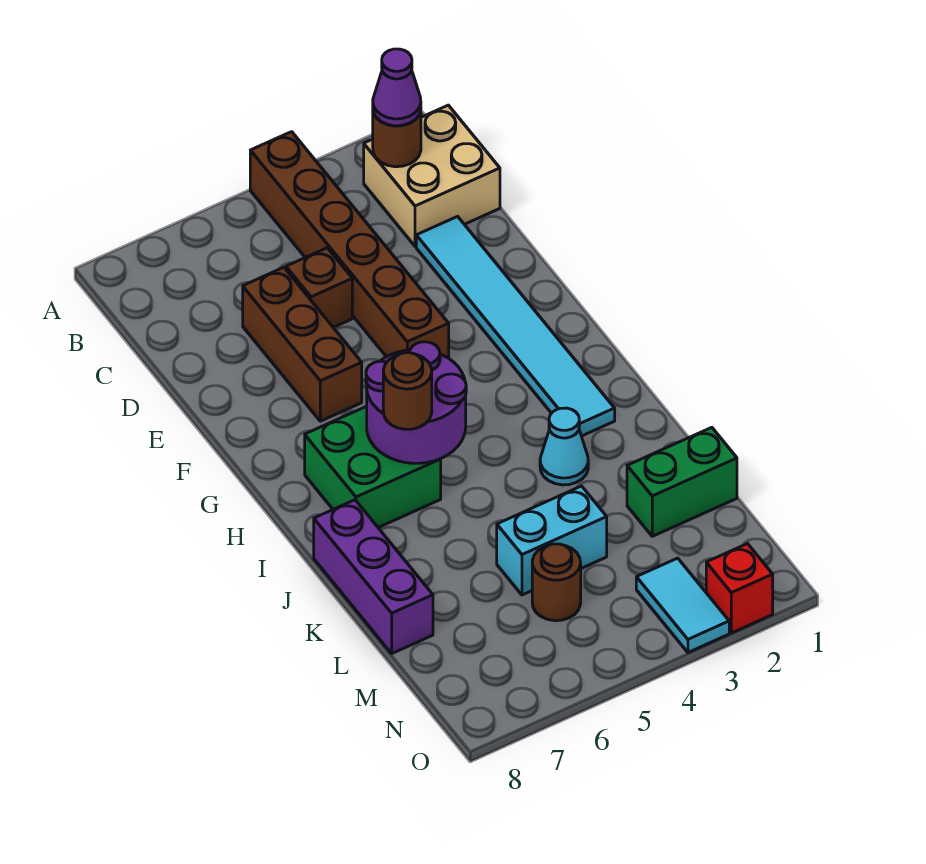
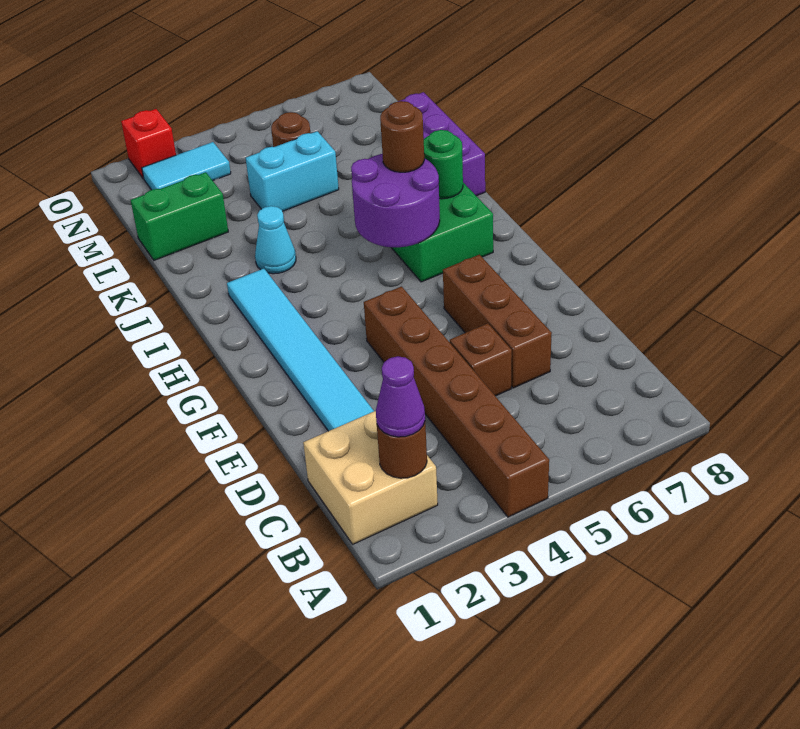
none -> green 1x1 round brick [424,130,463,199]
cyan 1x2 tile [636,558,729,652] -> cyan 1x2 tile turned to [142,142,231,190]

